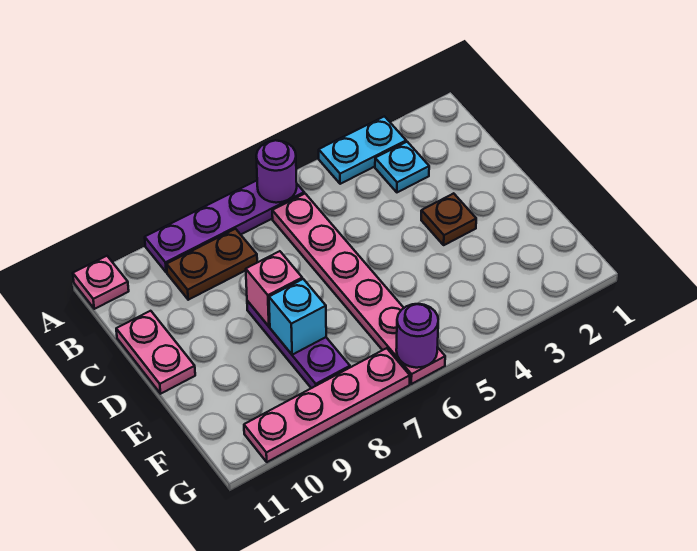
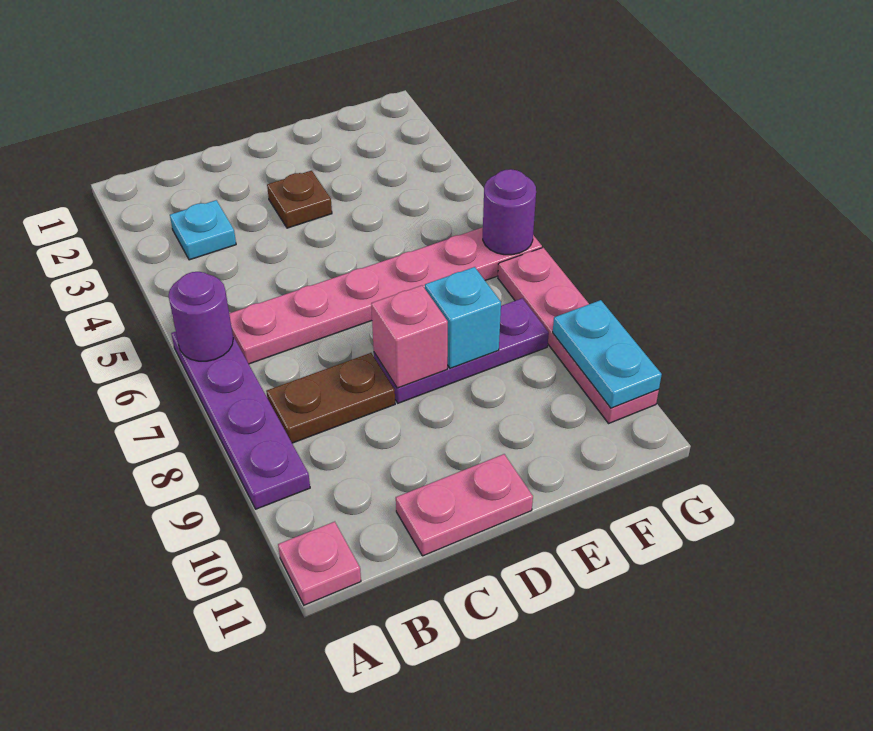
cyan 1x2 plate [319,116,406,184] -> cyan 1x2 plate moved to [553,300,662,408]
brown 1x2 plate [167,229,257,300] -> brown 1x2 plate turned to [266,353,395,443]

